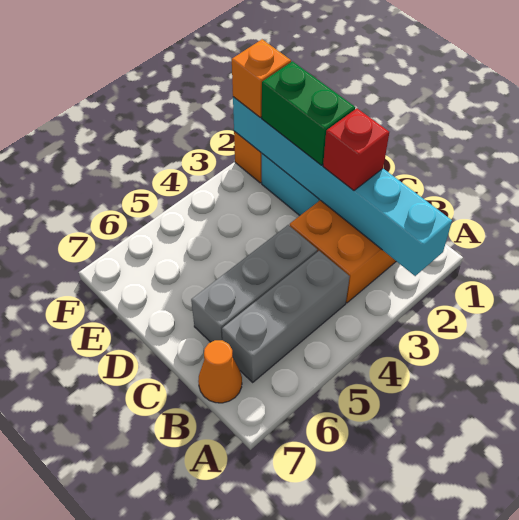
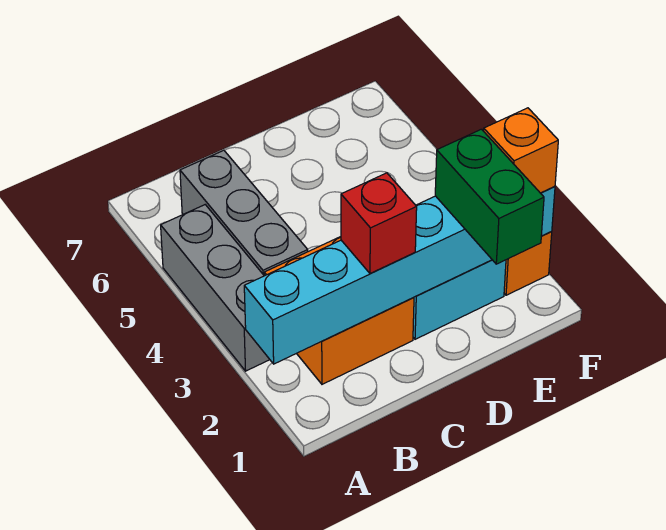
orange 1x1 cone [198,340,242,403] -> none
grey 1x3 brick [191,225,317,342] -> grey 1x3 brick moved to [161,205,270,371]
green 1x2 brick [262,61,355,165] -> green 1x2 brick turned to [435,129,544,264]

